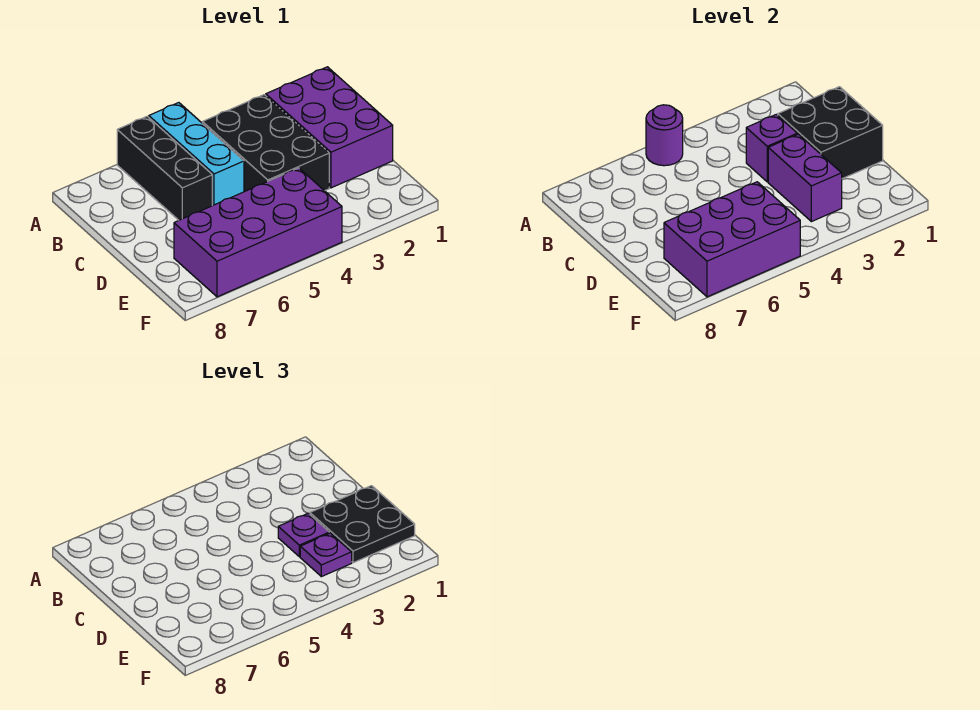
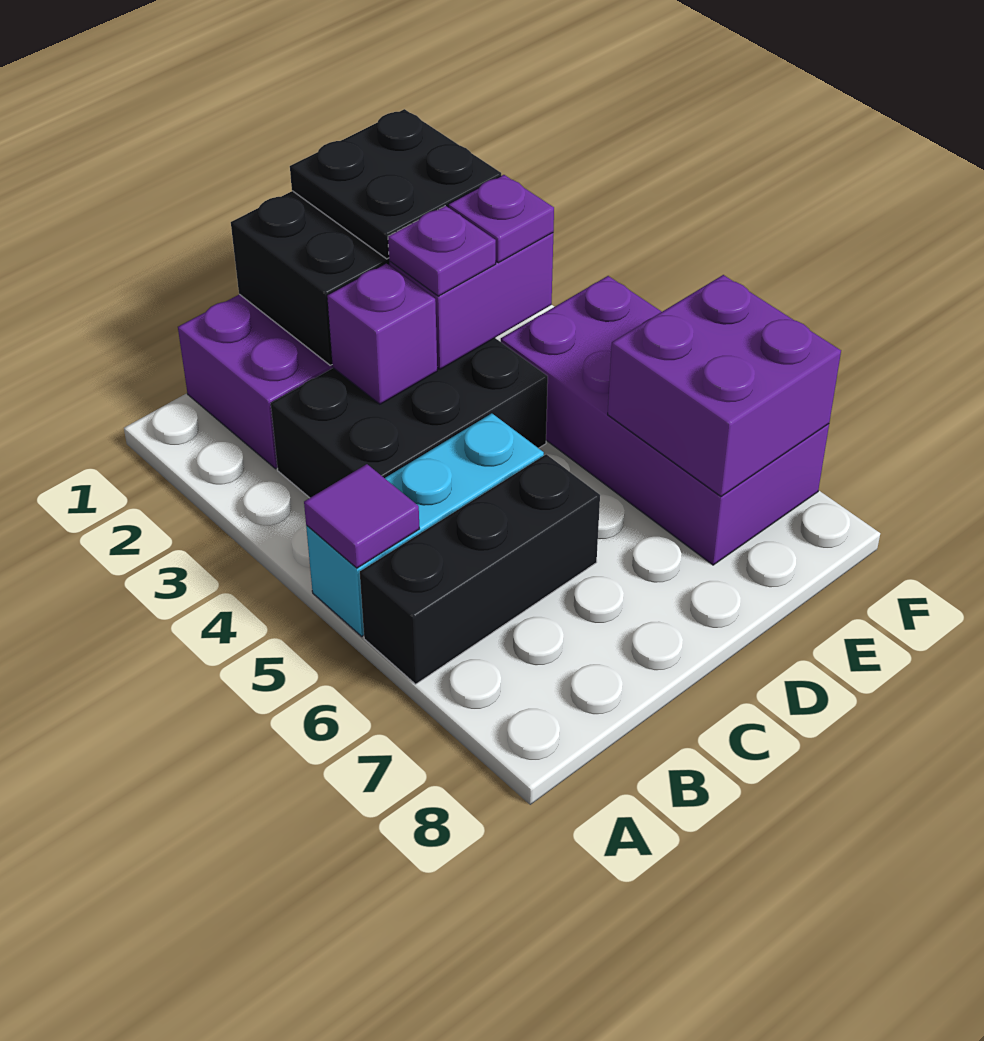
purple 1x1 round brick [646,105,683,166] -> purple 1x1 tile [304,464,419,568]
purple 2x3 brick [664,182,800,297] -> purple 2x2 brick [608,275,841,497]

